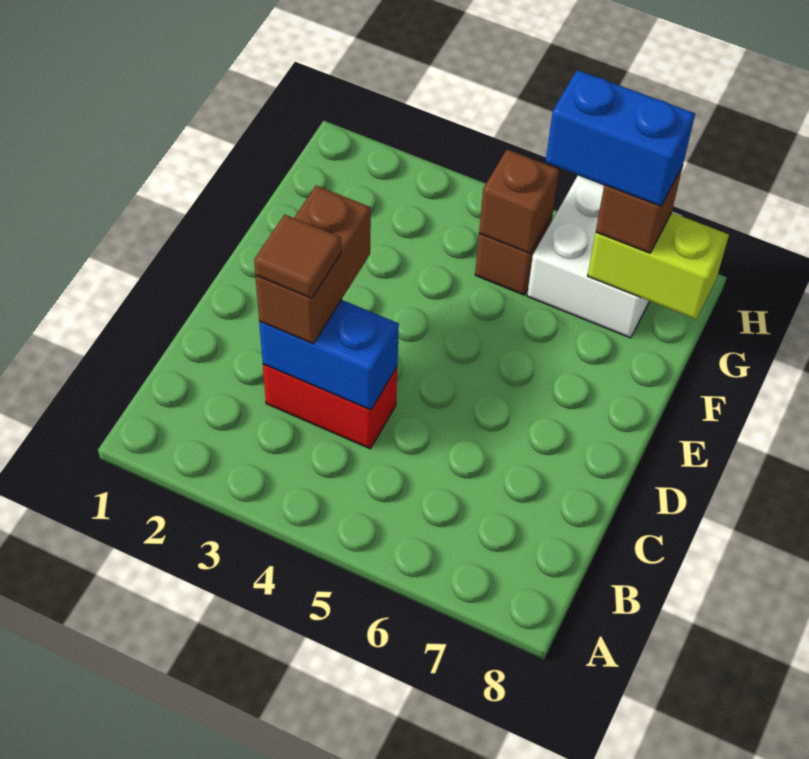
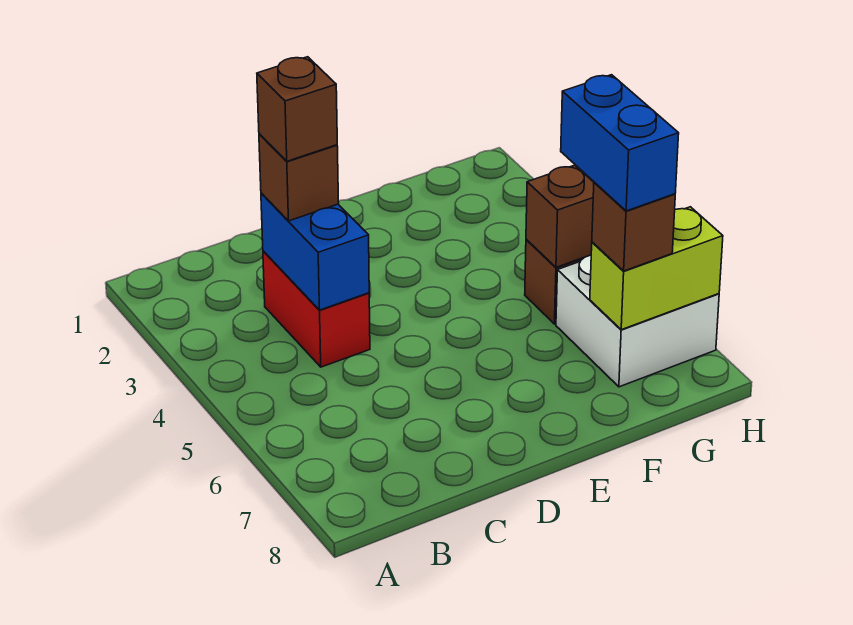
brown 1x2 brick [255,186,371,344] -> brown 1x1 brick [259,134,339,221]
brown 1x1 tile [254,215,341,298] -> brown 1x1 brick [257,57,337,161]
lime 1x2 brick [588,213,729,319] -> lime 1x2 brick turned to [590,207,723,330]

